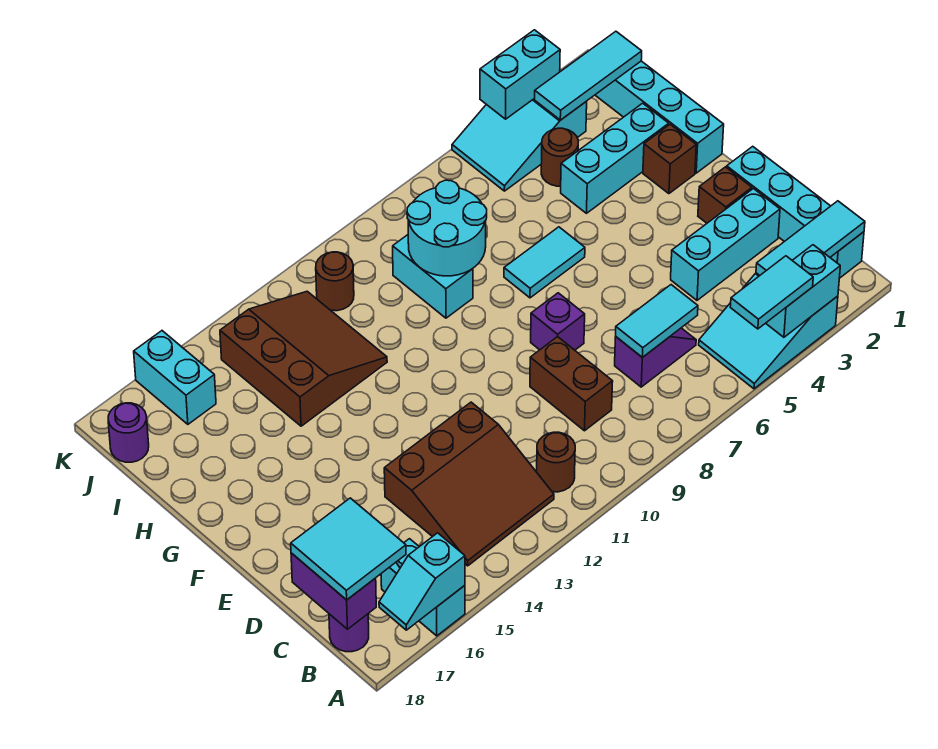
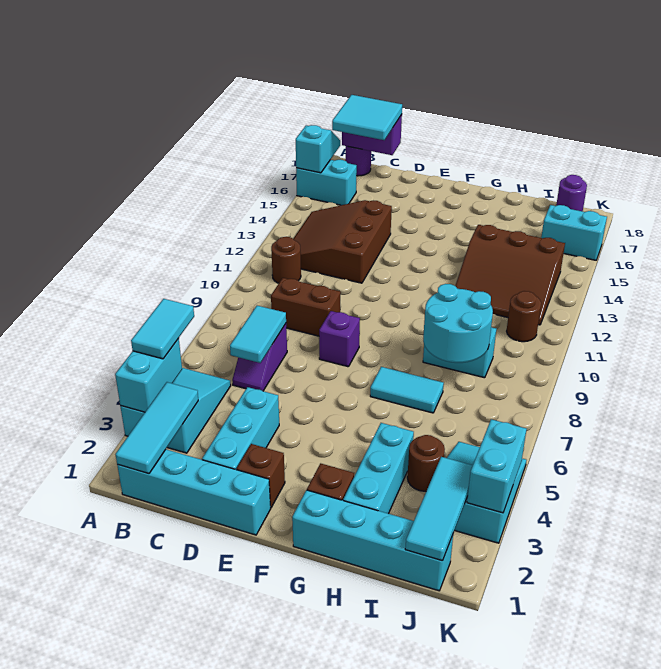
cyan 1x2 tile [504,227,585,298] -> cyan 1x2 tile turned to [370,367,444,413]

